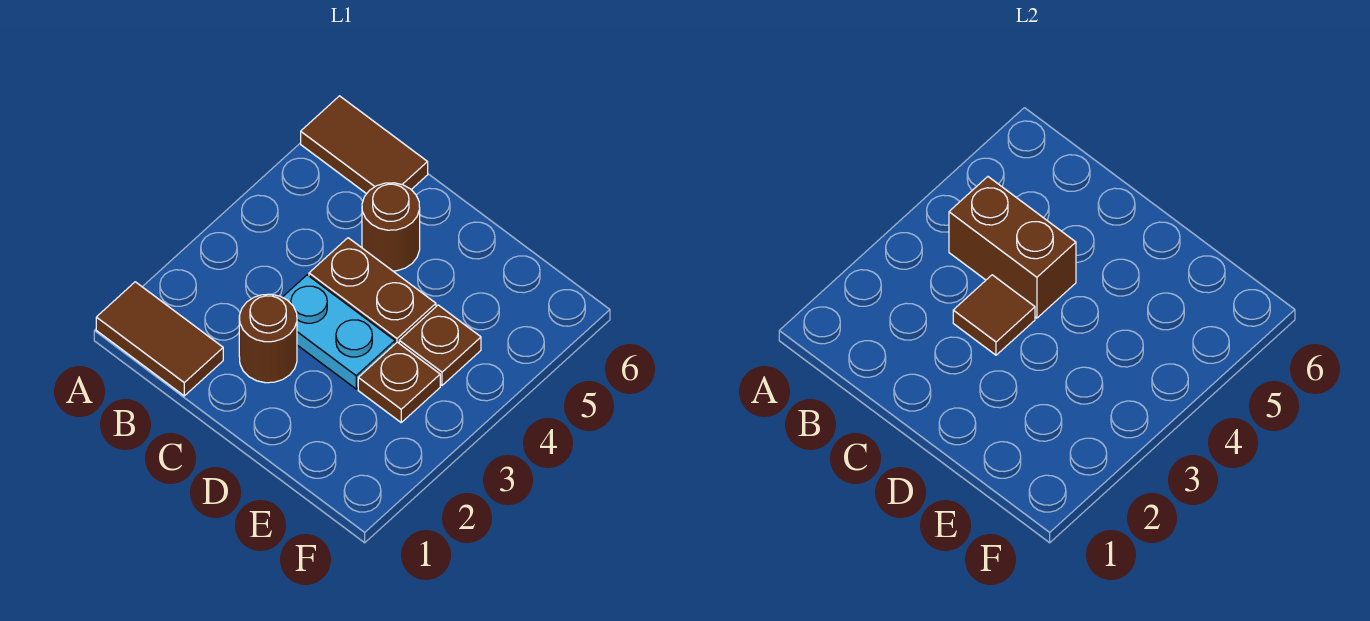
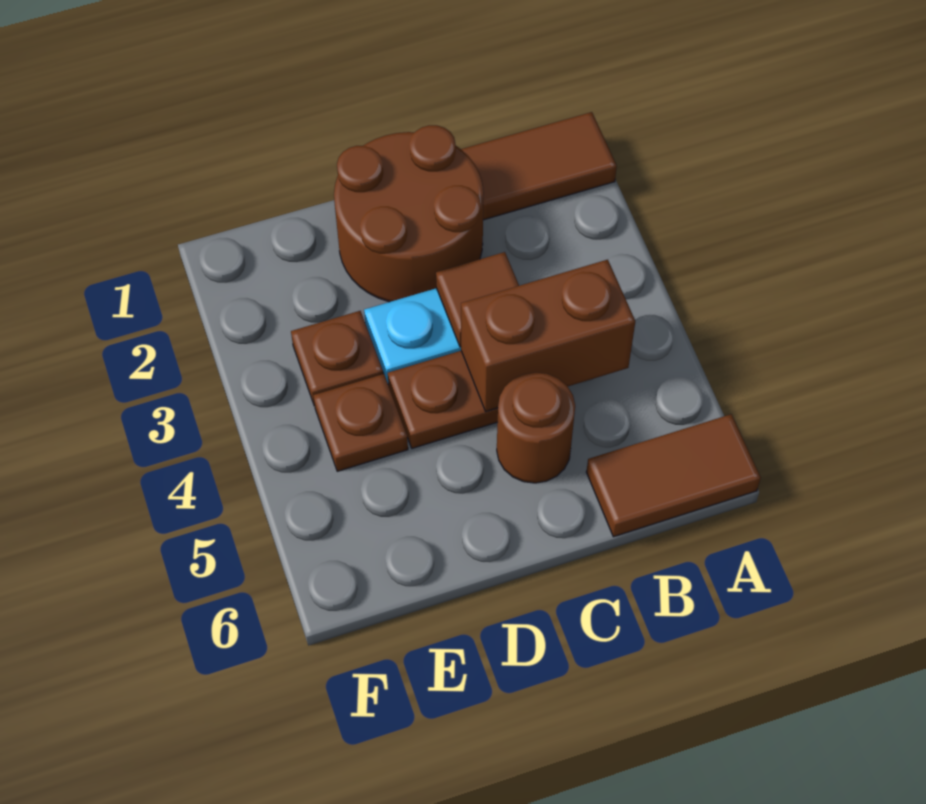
brown 1x1 round brick [239,294,297,383] -> brown 2x2 round brick [334,125,484,302]

